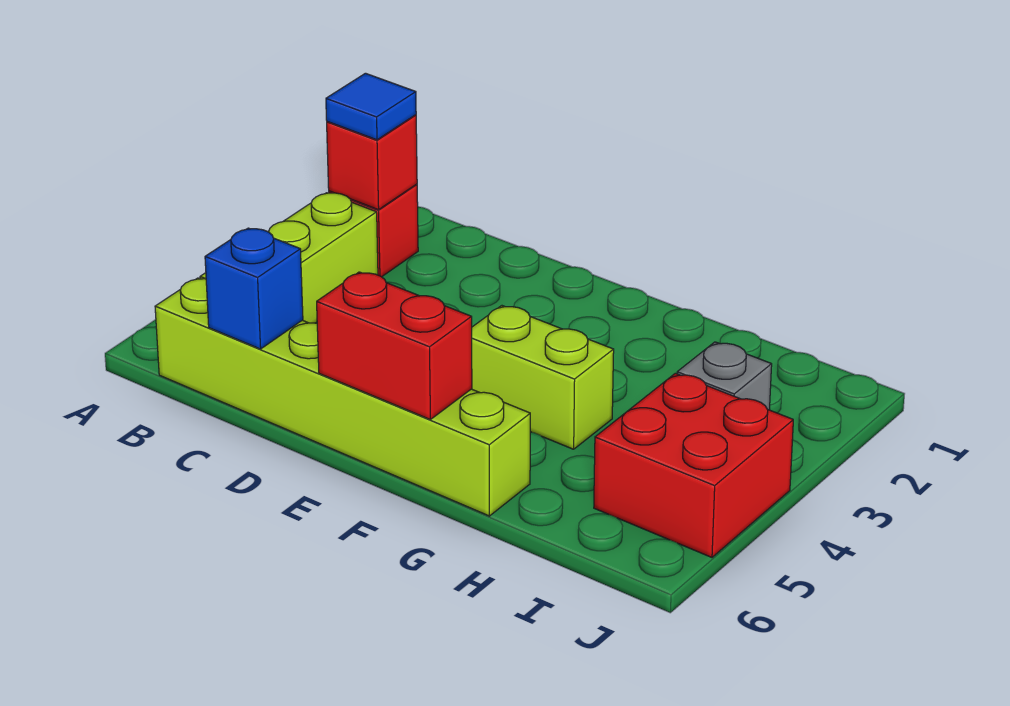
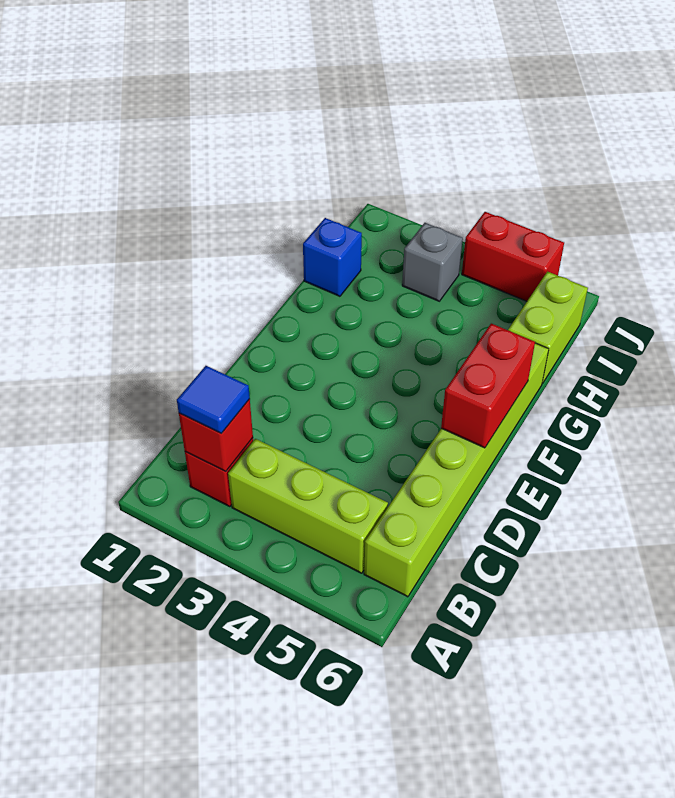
blue 1x1 brick [205,228,303,349] -> blue 1x1 brick moved to [303,218,362,296]
lime 1x2 brick [472,306,614,449] -> lime 1x2 brick moved to [508,272,588,384]
red 2x2 brick [594,373,793,557] -> red 1x2 brick [462,212,564,301]

